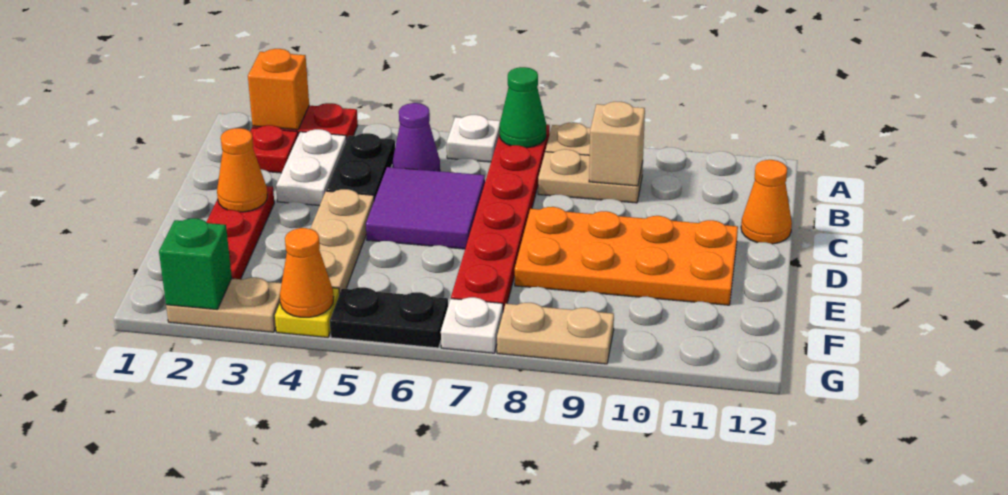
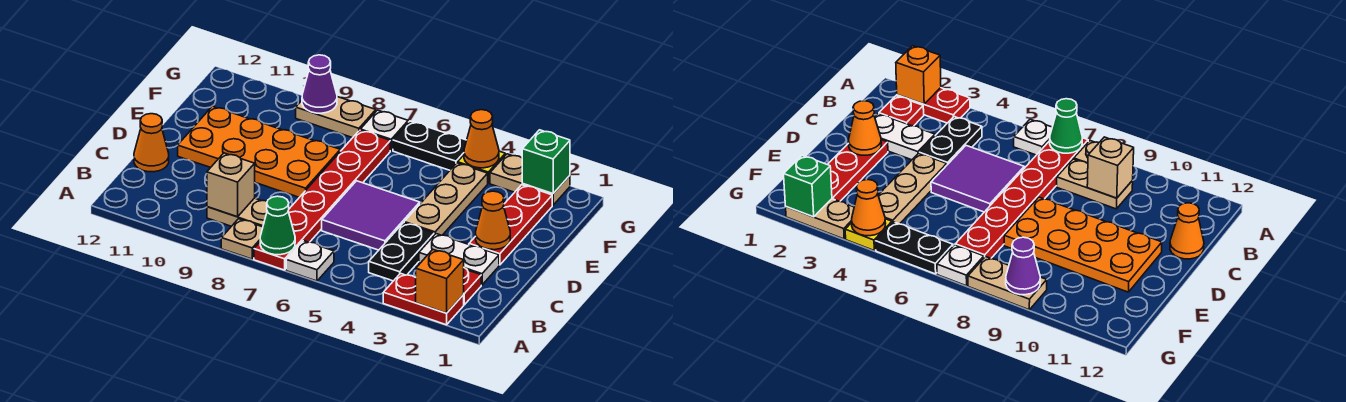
white 1x2 plate [276,129,346,206] -> white 1x2 plate turned to [419,234,499,285]
purple 1x1 cone [392,103,440,171] -> purple 1x1 cone moved to [302,55,337,113]

